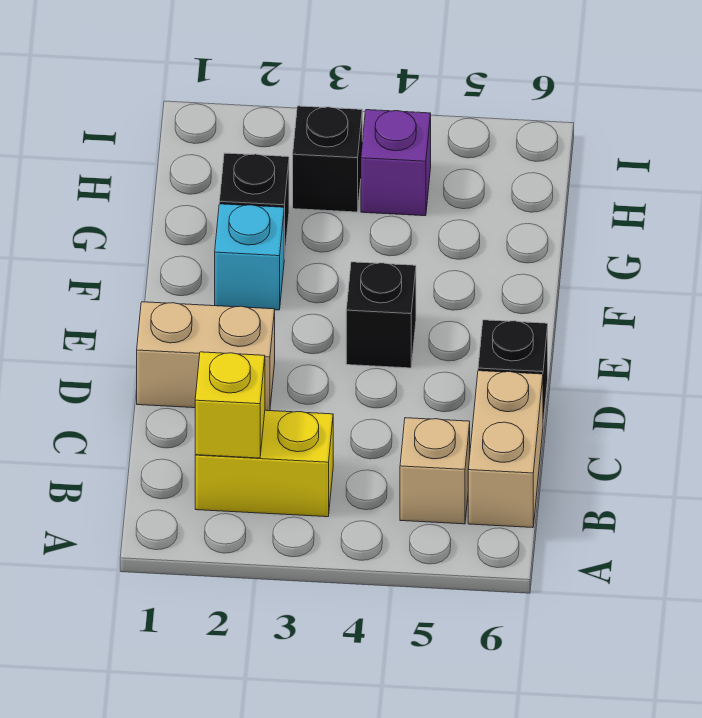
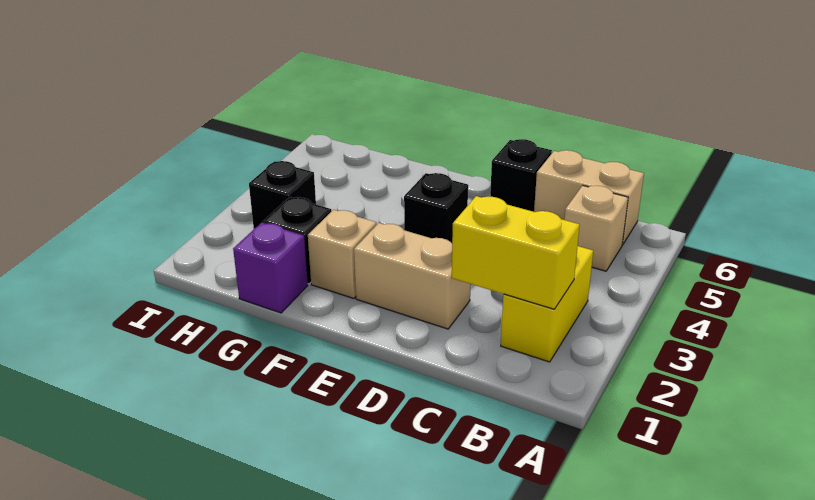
yellow 1x1 brick [195,352,265,458] -> yellow 1x2 brick [452,196,580,309]
tan 1x2 brick [137,302,275,411] -> tan 1x2 brick turned to [354,223,471,329]
cyan 1x1 brick [215,204,284,310] -> tan 1x1 brick [308,210,377,298]
purple 1x1 brick [361,110,431,216] -> purple 1x1 brick moved to [233,223,308,313]

